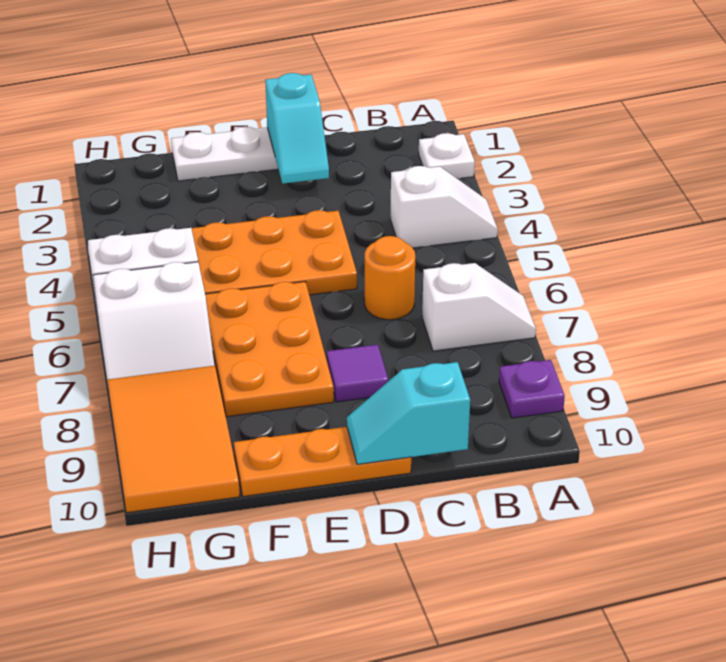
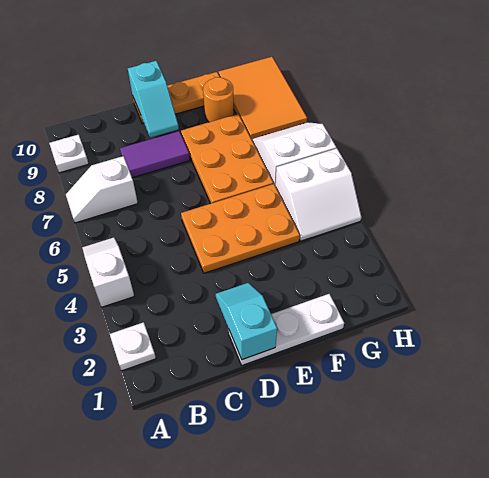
white 1x2 slope [390,166,498,248] -> white 1x2 slope turned to [82,237,134,307]
purple 1x1 plate [499,360,565,418] -> white 1x1 plate [49,134,89,173]
orange 1x1 round brick [364,236,415,320] -> orange 1x1 round brick moved to [203,77,234,122]
cyan 1x2 slope [347,362,470,464] -> cyan 1x2 slope turned to [128,61,179,138]
purple 1x1 tile [327,345,388,402] -> purple 1x2 tile [120,131,190,178]

